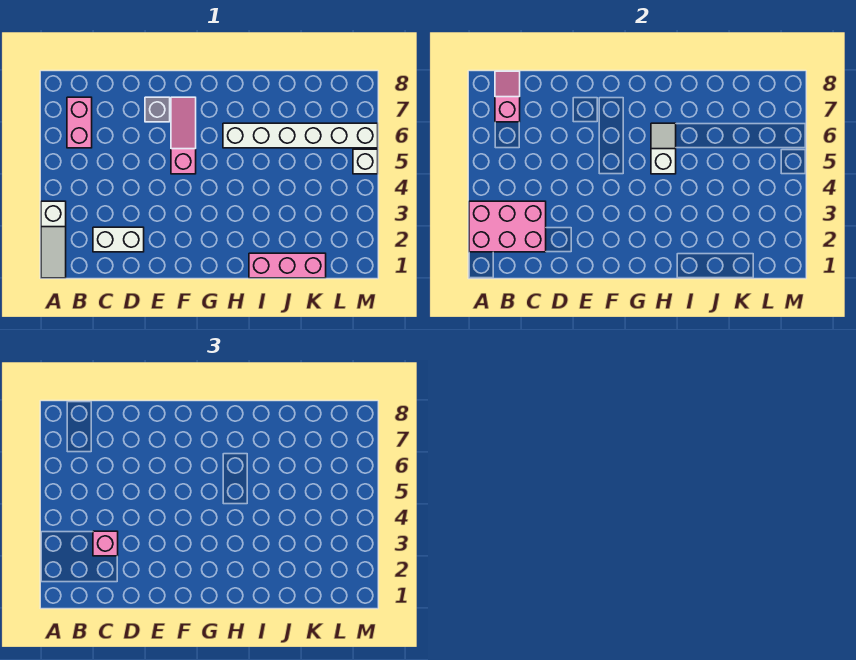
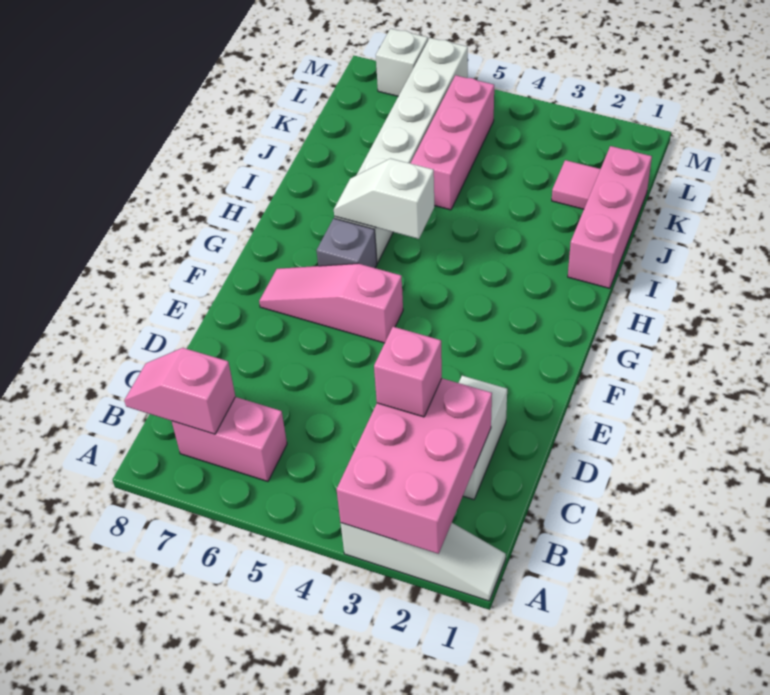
grey 1x1 brick [145,97,170,122] -> grey 1x1 brick moved to [316,218,377,268]
none -> pink 1x3 brick [411,75,494,210]
none -> pink 1x1 tile [552,160,600,209]
white 1x1 brick [353,149,378,174] -> white 1x1 brick moved to [376,29,428,96]

